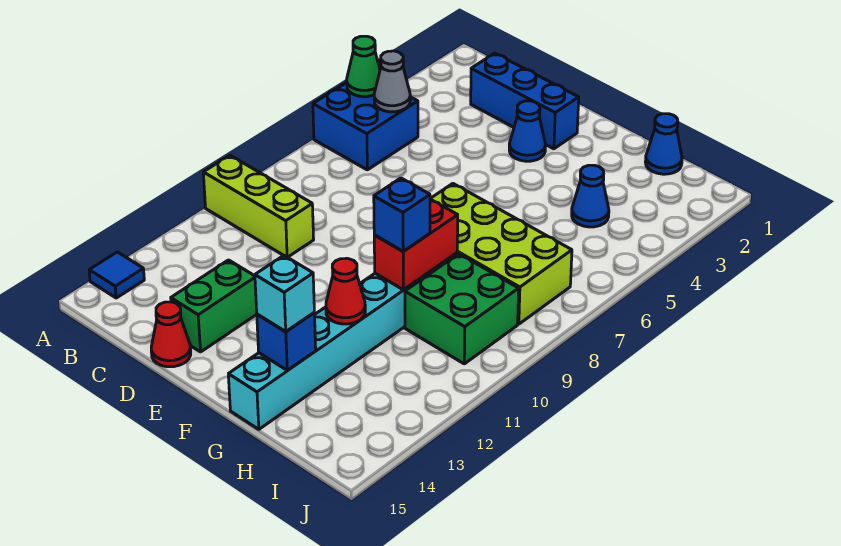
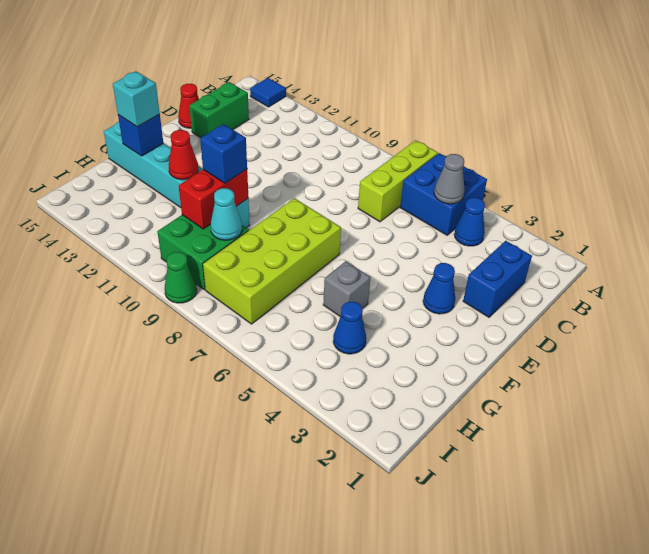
green 1x1 cone [347,36,380,97] -> green 1x1 cone moved to [165,252,197,303]
lime 1x3 brick [203,156,314,257] -> lime 1x3 brick moved to [358,140,438,222]
blue 1x3 brick [471,53,579,149] -> blue 1x2 brick [463,241,532,317]
green 1x2 brick [171,260,257,352] -> green 1x2 brick turned to [189,82,249,138]
none -> grey 1x1 brick [323,261,371,317]
red 1x2 brick [374,199,458,290] -> red 1x2 brick turned to [179,169,248,229]
blue 1x1 cone [645,114,682,174] -> blue 1x1 cone moved to [454,198,485,246]
none -> cyan 1x1 cone [211,188,242,240]

